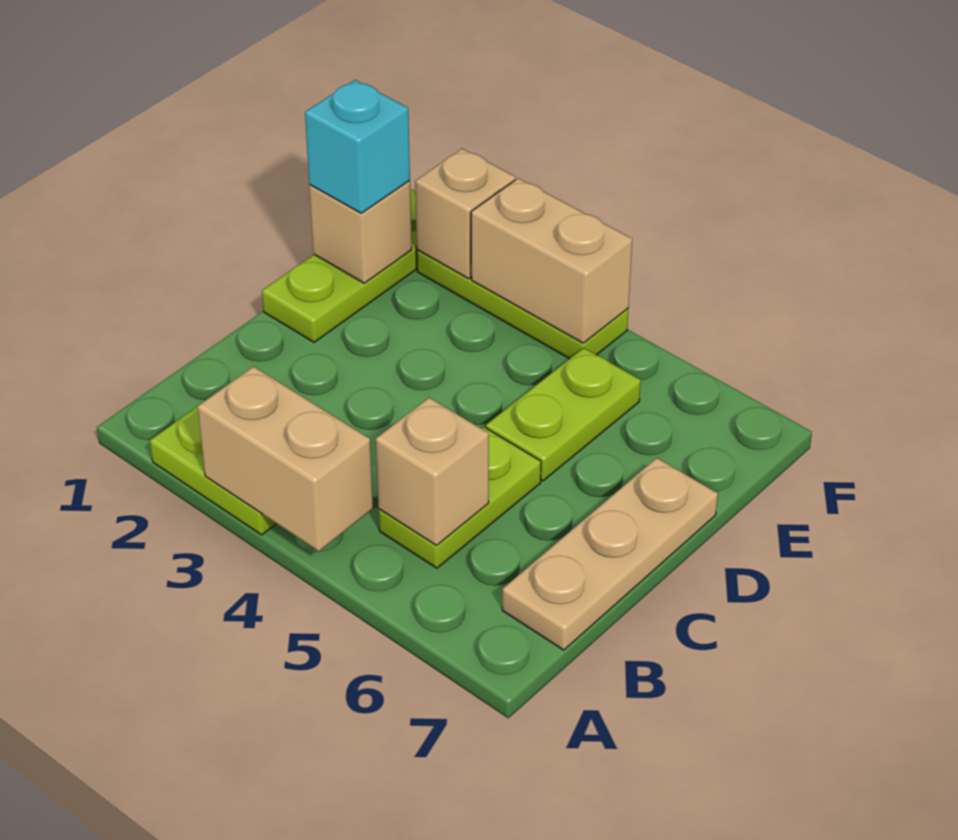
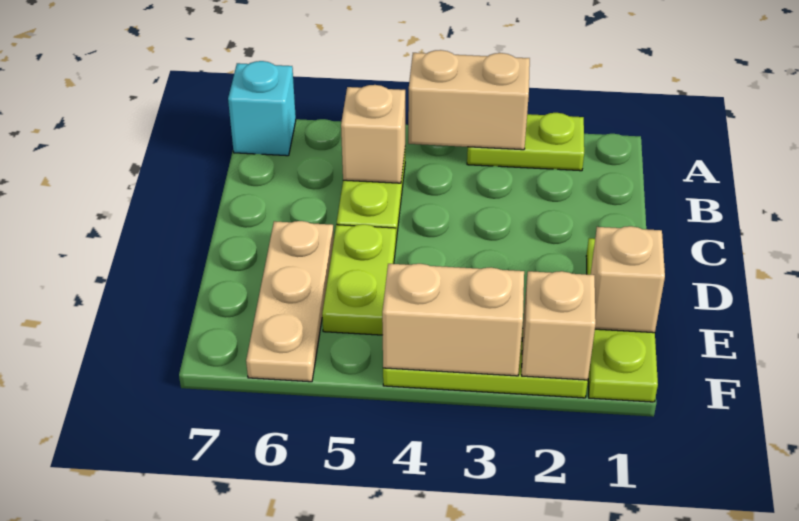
tan 1x3 plate [502,458,718,650] -> tan 1x3 plate moved to [246,221,334,382]
cyan 1x1 brick [305,80,410,213] -> cyan 1x1 brick moved to [228,61,296,156]

